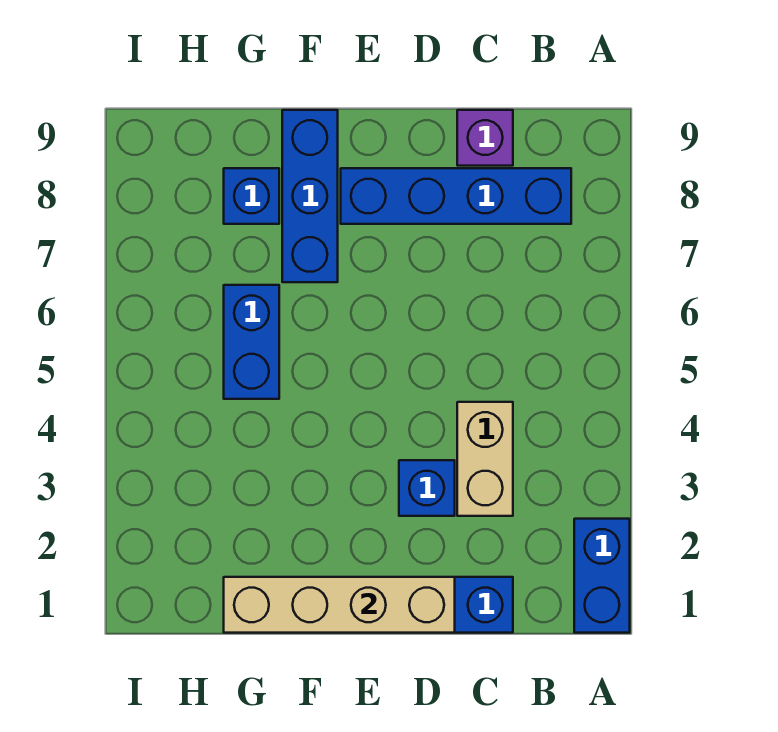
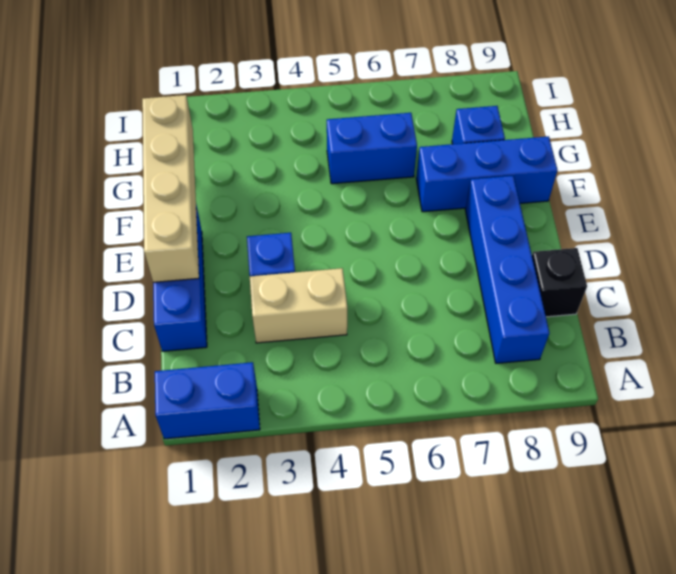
purple 1x1 brick [457,110,513,166] -> black 1x1 brick [532,248,587,317]

